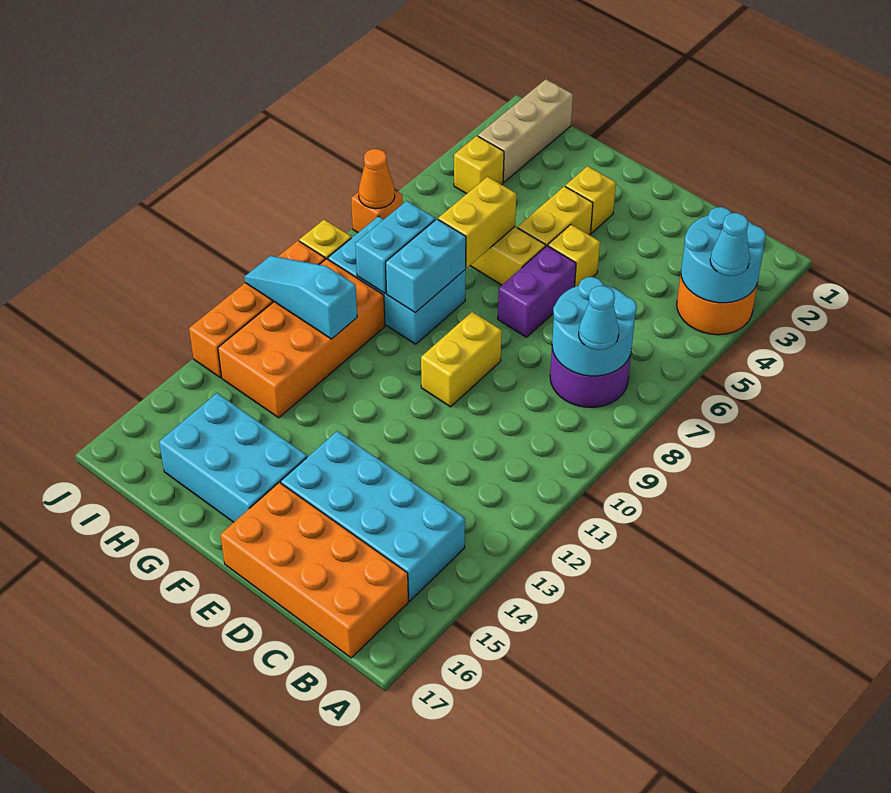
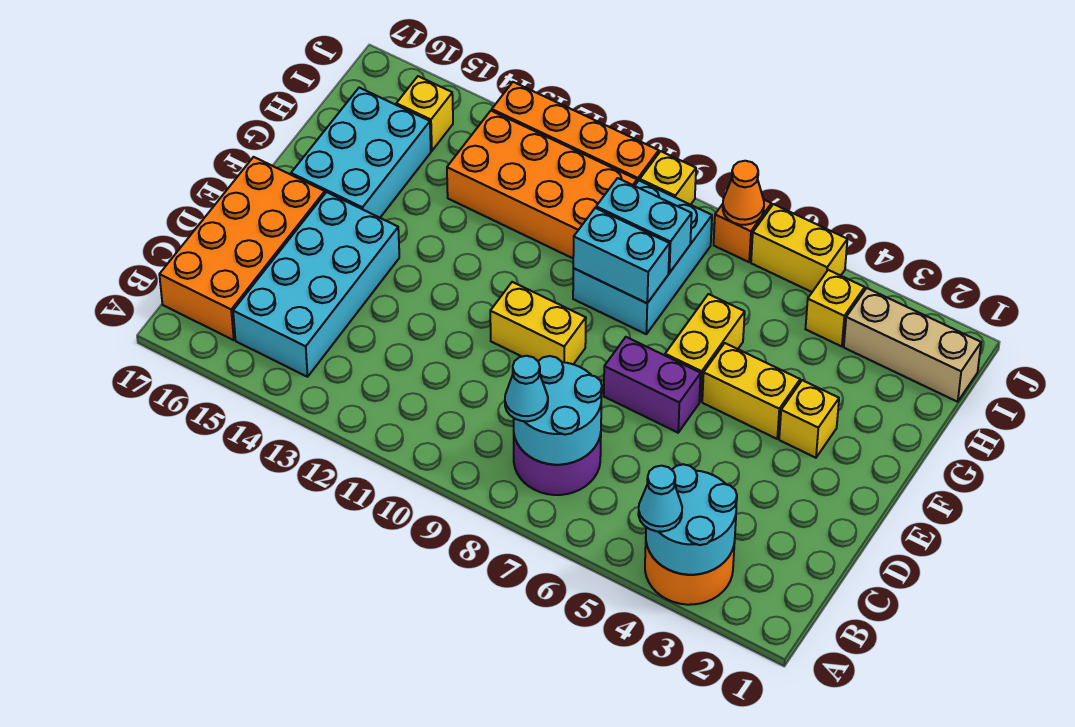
yellow 1x1 brick [548,225,600,287] -> yellow 1x1 brick moved to [396,76,453,151]
yellow 1x2 brick [438,177,516,268] -> yellow 1x2 brick moved to [751,204,847,292]
cyan 1x3 slope [244,256,357,339] -> none

